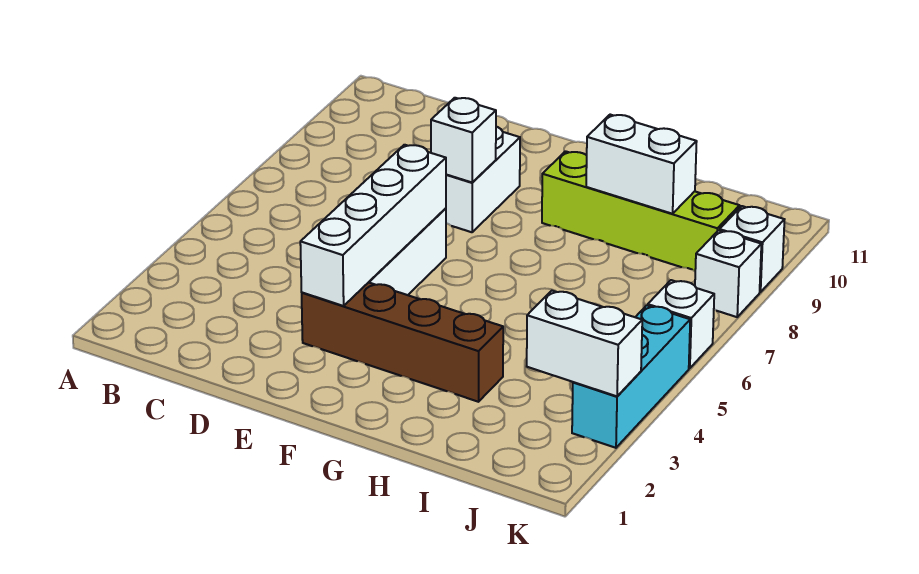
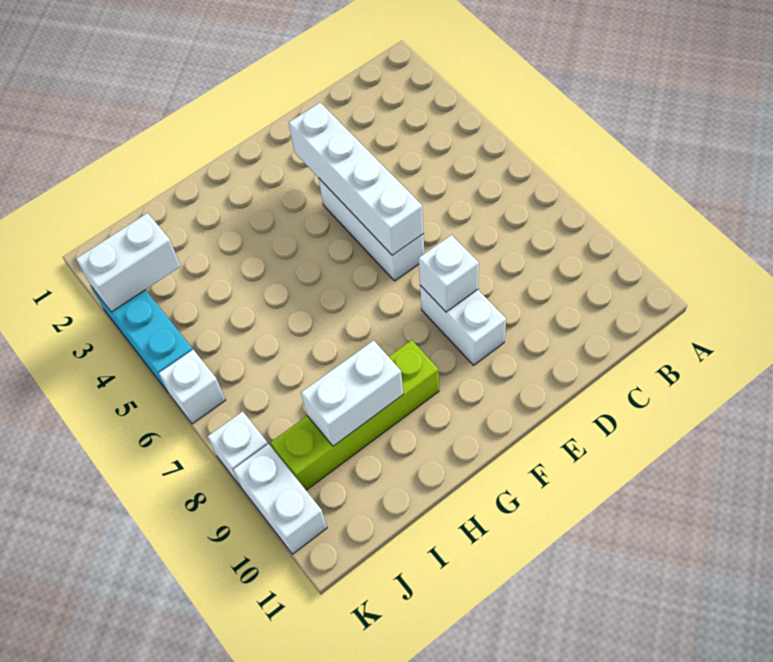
brown 1x4 brick [302,282,503,402] -> none
white 1x1 brick [720,206,785,292] -> white 1x2 brick [233,444,327,554]

